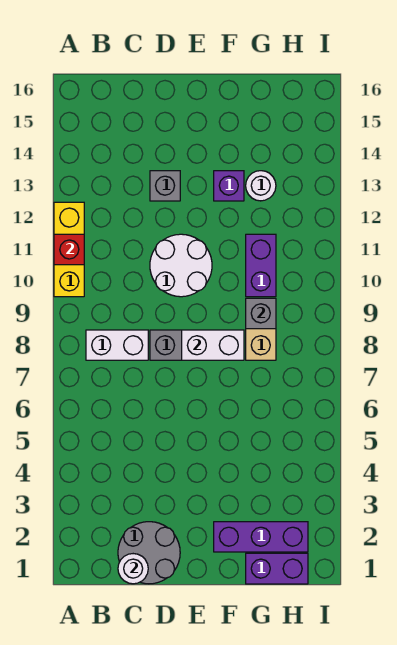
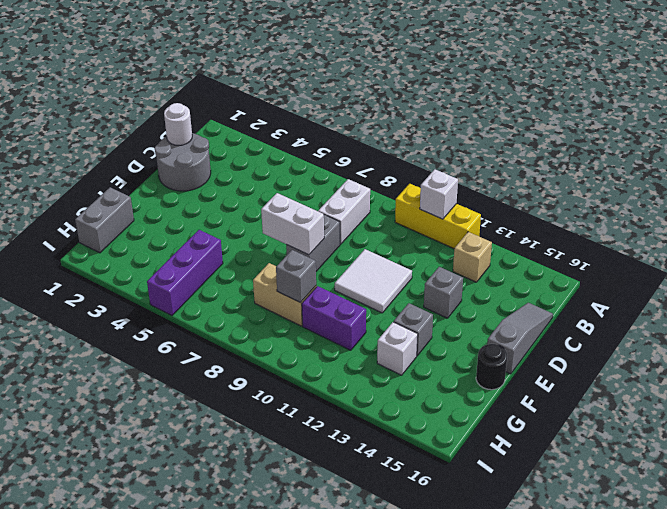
red 1x1 brick [54,234,84,265] -> white 1x1 brick [420,169,458,219]
none -> tan 1x1 brick [453,232,492,282]
none -> grey 1x3 slope [487,303,553,374]
white 2x2 round brick [150,234,212,297] -> white 2x2 tile [335,249,412,313]
white 1x2 brick [182,330,244,360] -> white 1x2 brick turned to [261,193,324,255]
purple 1x3 brick [214,522,308,552] -> purple 1x3 brick moved to [147,230,223,315]
purple 1x1 brick [214,171,244,201] -> grey 1x1 brick [394,303,433,356]
none -> black 1x1 round brick [476,344,507,390]
purple 1x2 brick [246,553,308,584] -> grey 1x2 brick [75,187,134,253]
white 1x1 round brick [246,171,276,201] -> white 1x1 brick [377,322,418,375]

